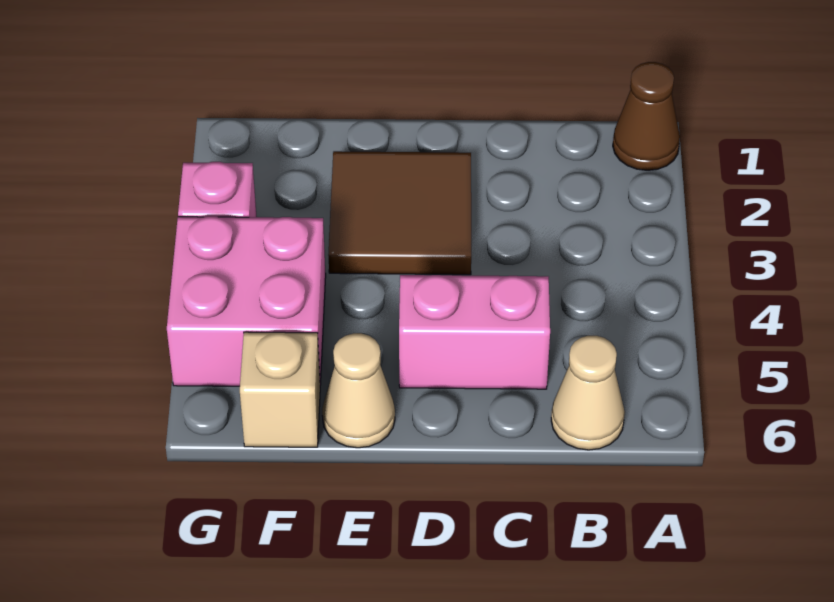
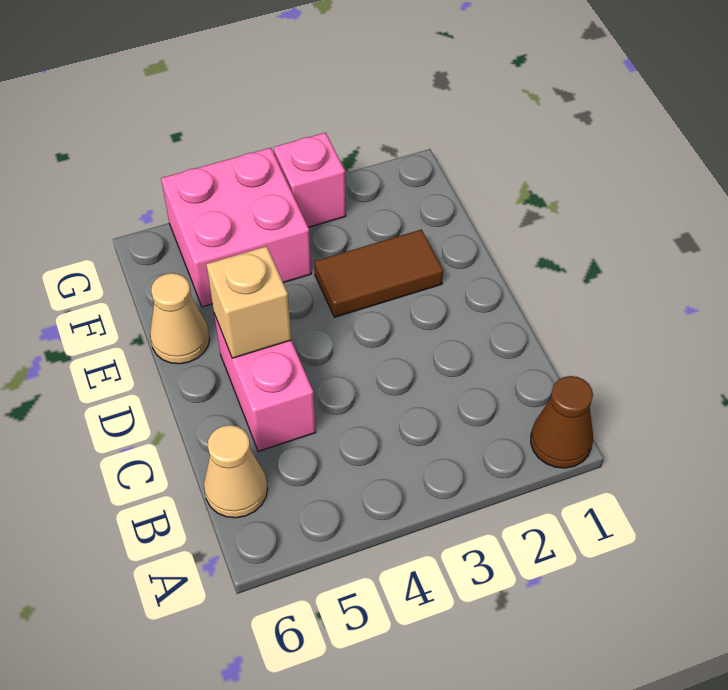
brown 2x2 tile [328,151,471,275] -> brown 1x2 tile [314,230,443,317]
tan 1x1 brick [240,332,320,447] -> tan 1x1 brick moved to [206,246,291,358]

